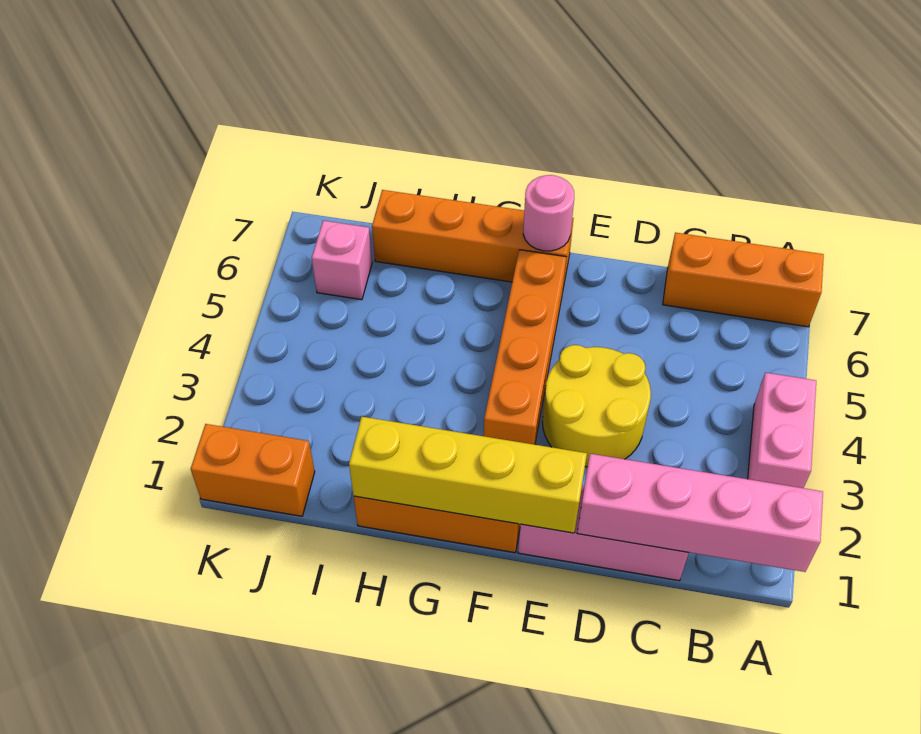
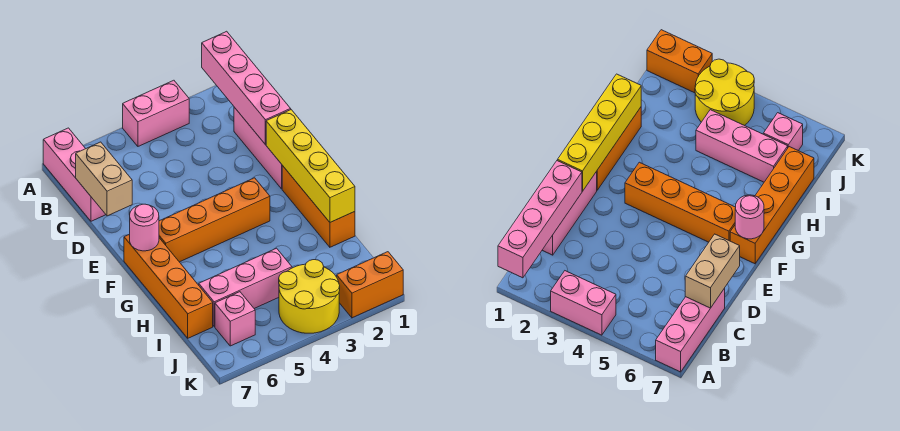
orange 1x3 brick [663,233,824,327] -> pink 1x3 brick [43,128,106,221]
none -> tan 1x2 brick [76,142,132,216]
yellow 2x2 round brick [542,345,651,467] -> yellow 2x2 round brick moved to [279,260,340,333]
none -> pink 1x3 brick [199,248,292,327]
orange 1x2 brick [191,424,315,516] -> orange 1x2 brick turned to [337,252,403,318]

